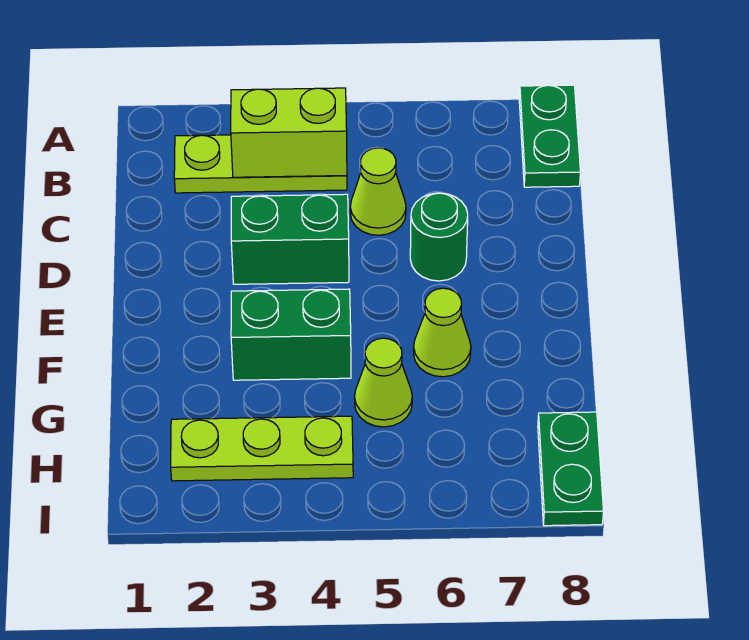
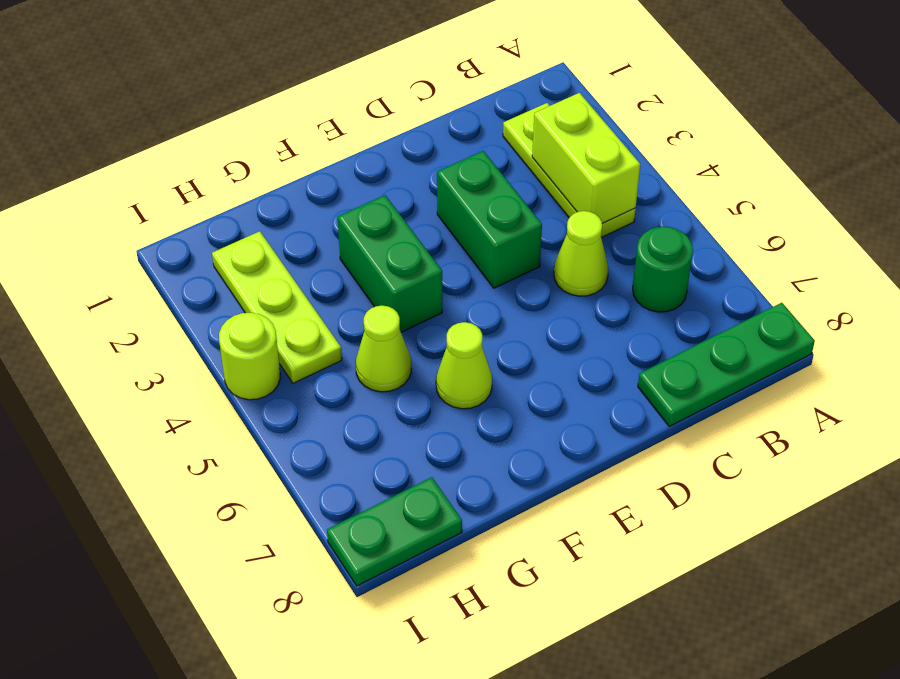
green 1x2 plate [519,85,580,187] -> green 1x3 plate [638,303,815,426]
green 1x1 round brick [410,193,468,281] -> green 1x1 round brick moved to [633,227,693,312]
none -> lime 1x1 round brick [219,313,280,400]

